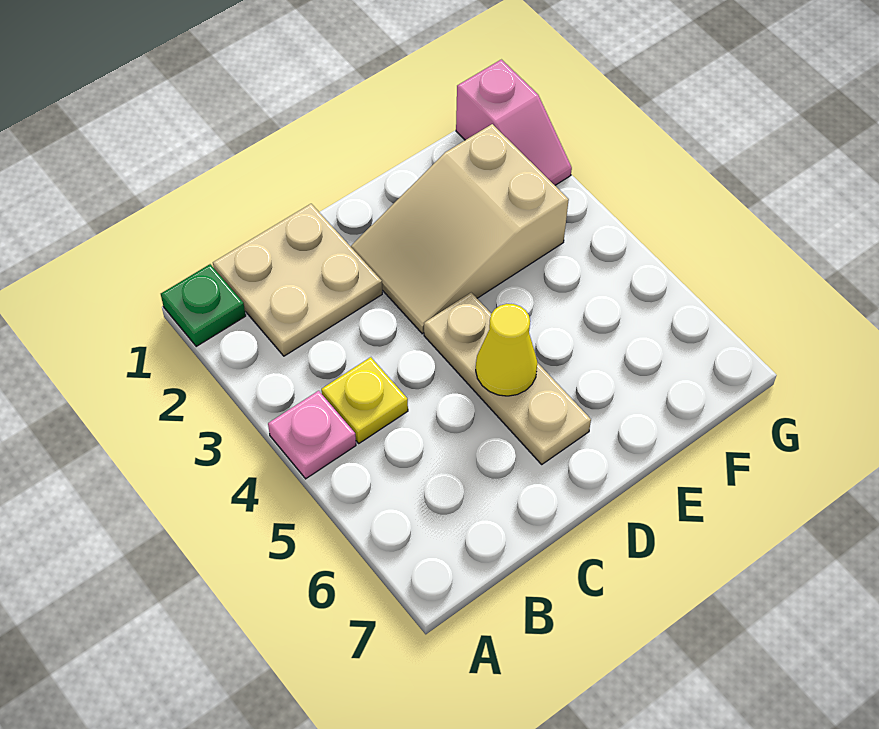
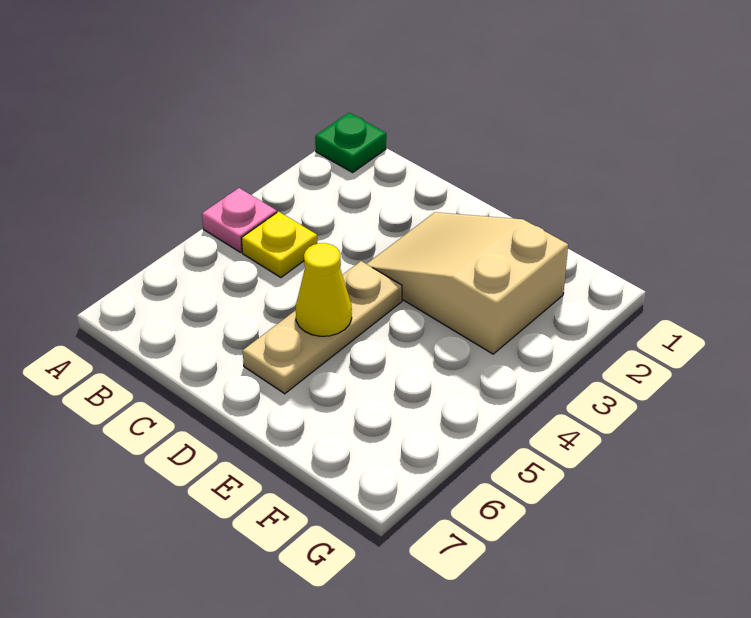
tan 2x2 plate [213,204,382,356] -> none
pink 1x2 slope [456,60,572,185] -> none

